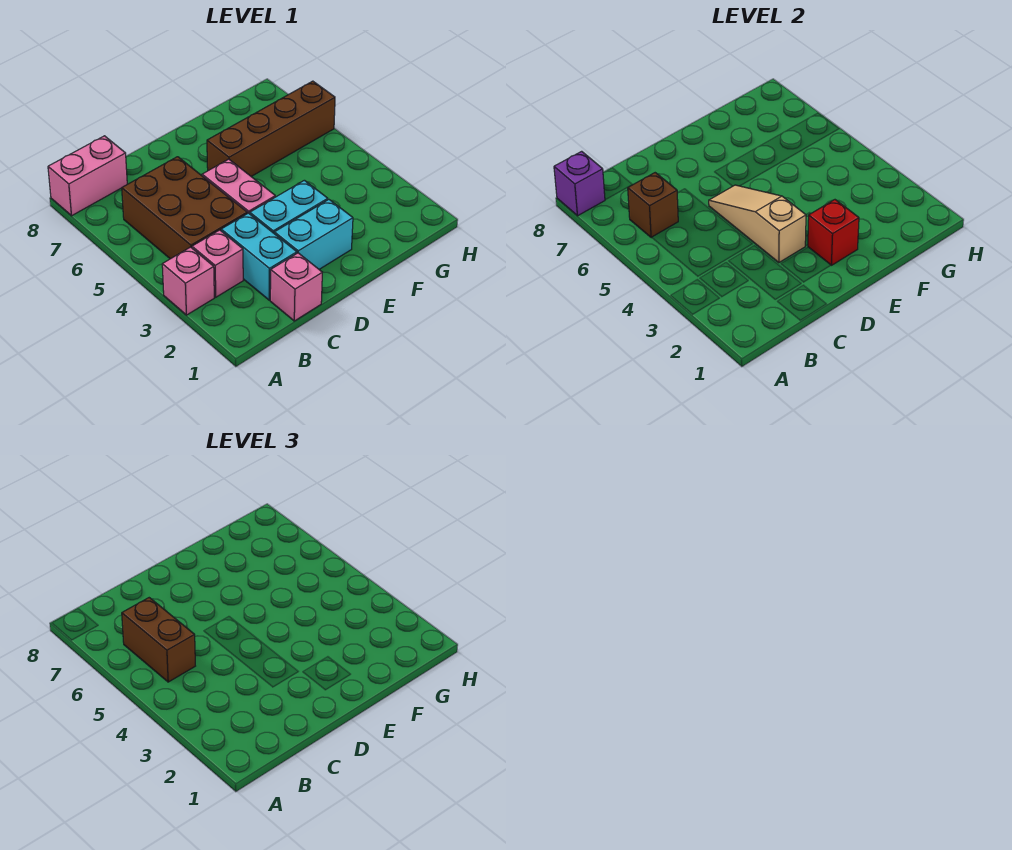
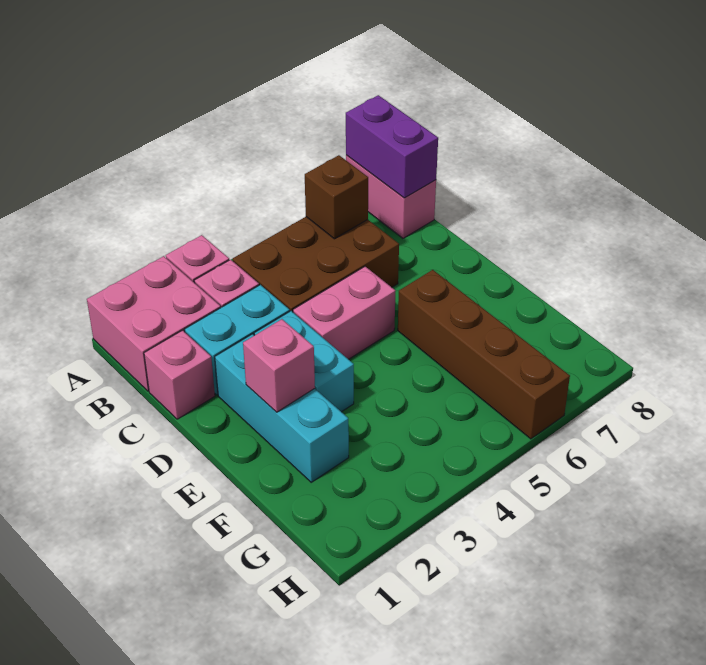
none -> pink 2x2 brick [87,256,221,391]
purple 1x1 brick [554,151,605,216] -> purple 1x2 brick [346,95,438,198]
brown 1x2 brick [122,598,195,682] -> none
cyan 1x2 brick [274,200,353,269] -> cyan 1x3 brick [215,334,349,482]
tan 1x3 slope [709,185,806,263] -> none
red 1x1 brick [808,200,859,265] -> pink 1x1 brick [243,319,315,412]

